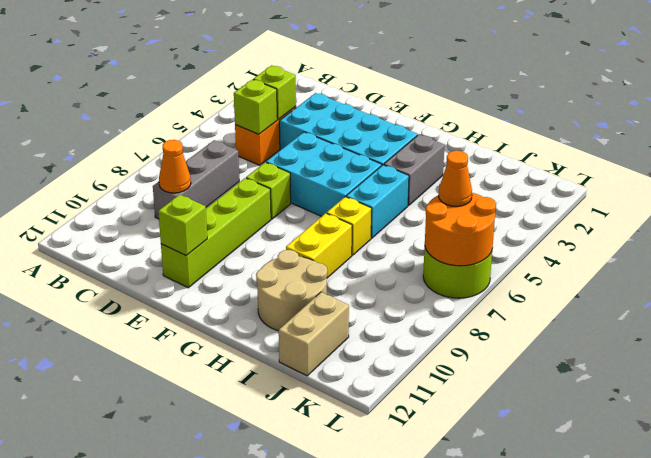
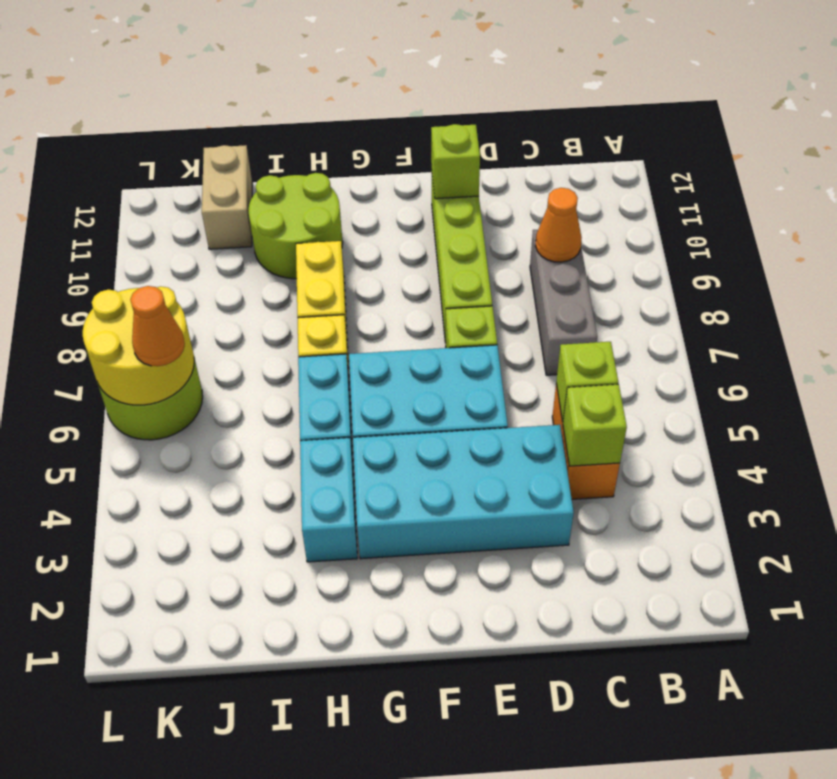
grey 1x2 brick [384,134,445,206] -> cyan 1x2 brick [300,438,357,562]
tan 2x2 round brick [256,250,327,331] -> lime 2x2 round brick [248,173,343,279]
orange 2x2 round brick [425,193,496,266] -> yellow 2x2 round brick [83,286,194,405]

